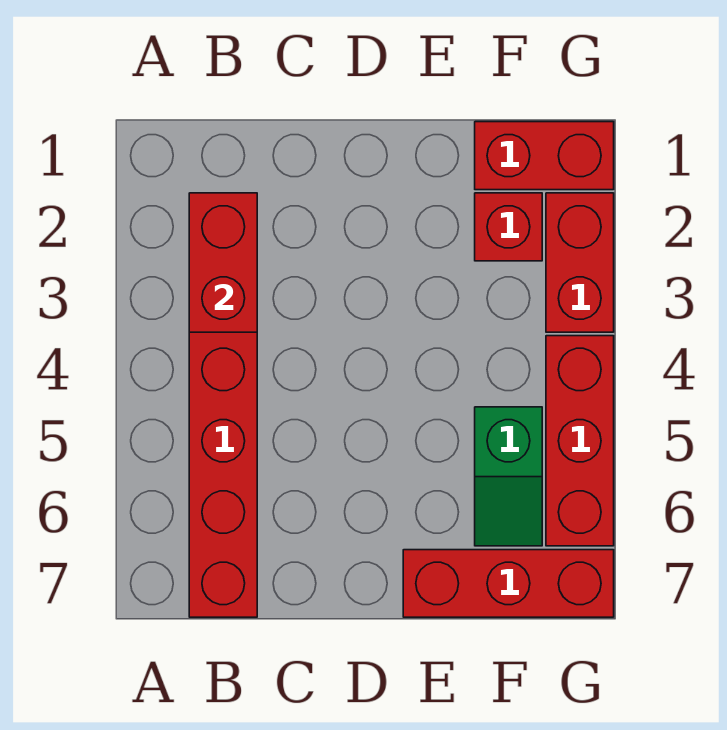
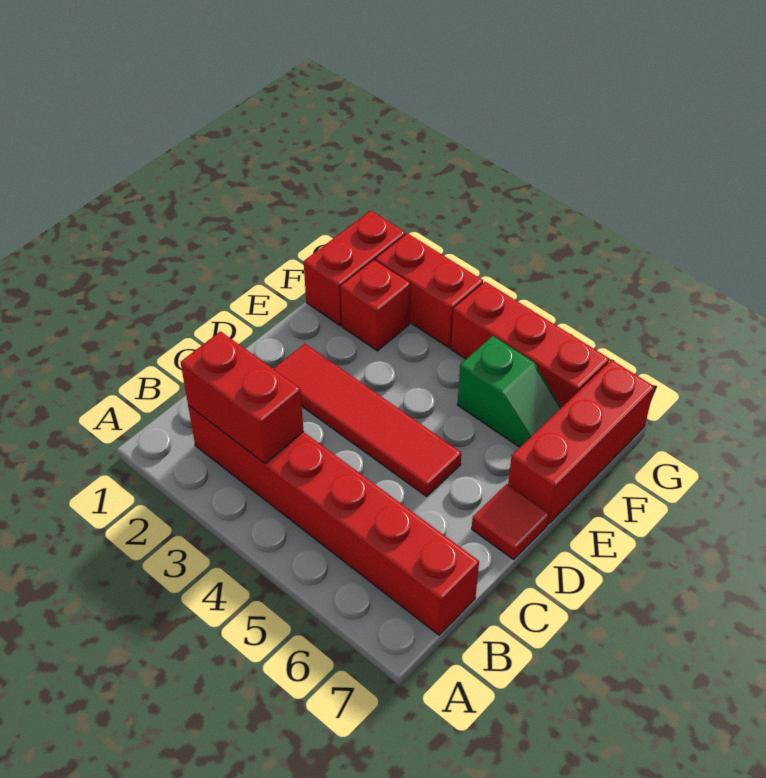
none -> red 1x4 tile [274,344,461,496]
none -> red 1x1 tile [472,484,549,559]

